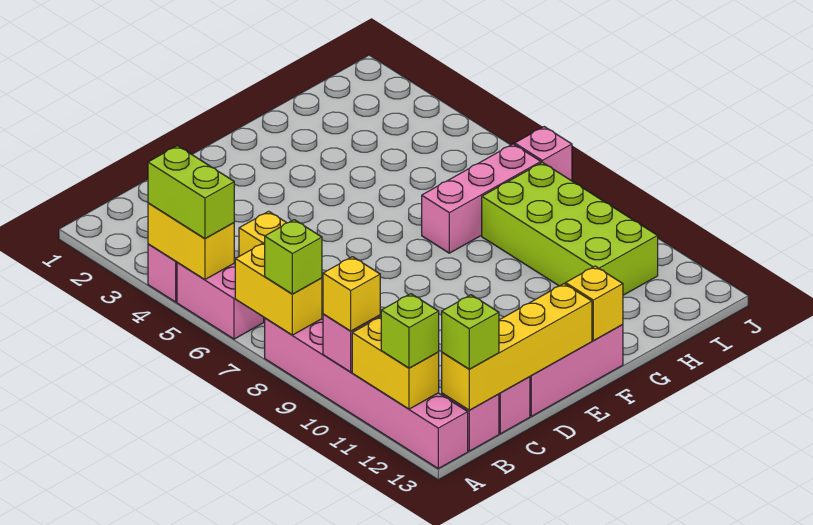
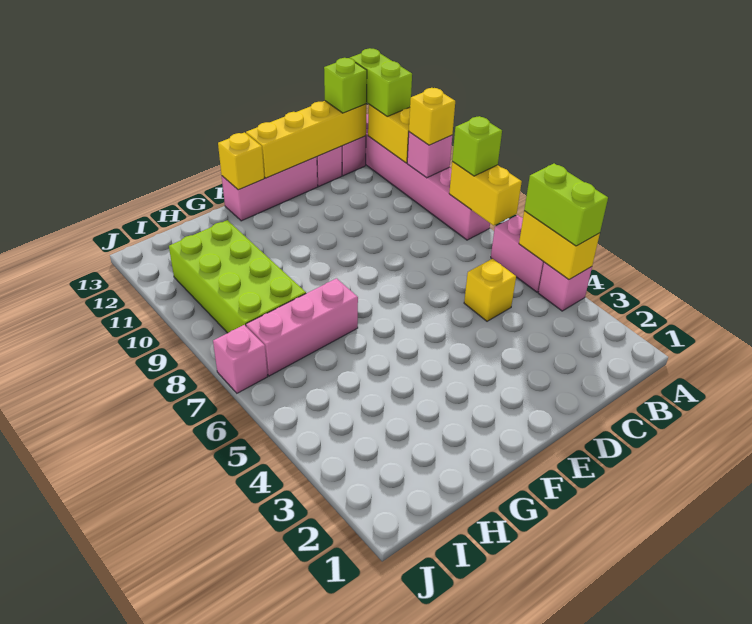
lime 1x1 brick [381,294,439,368] -> lime 1x2 brick [350,48,412,116]

